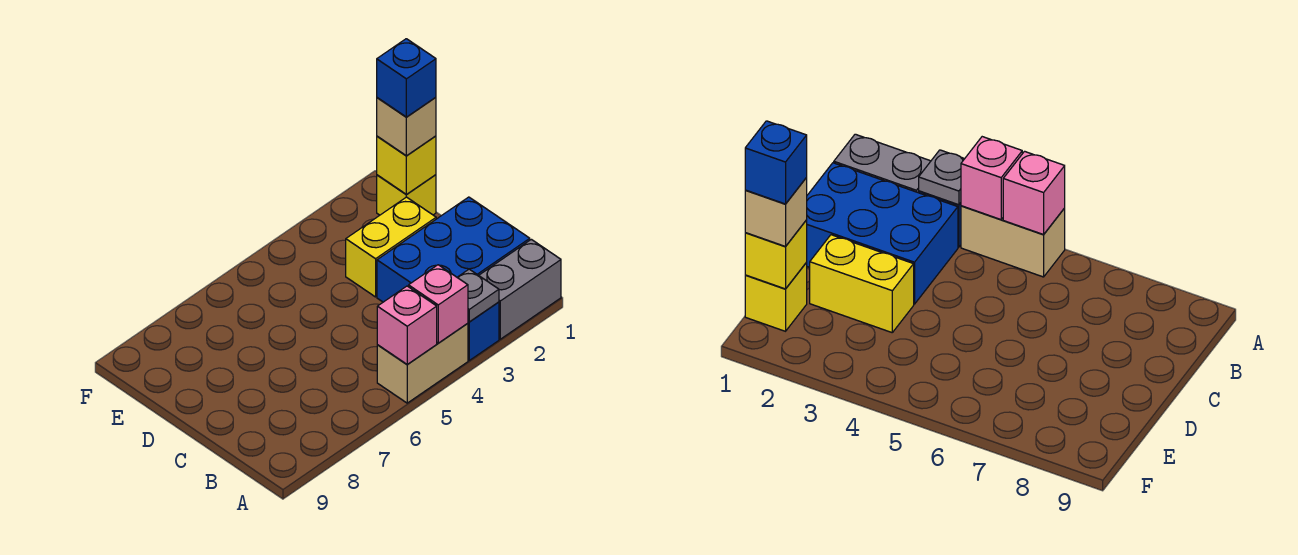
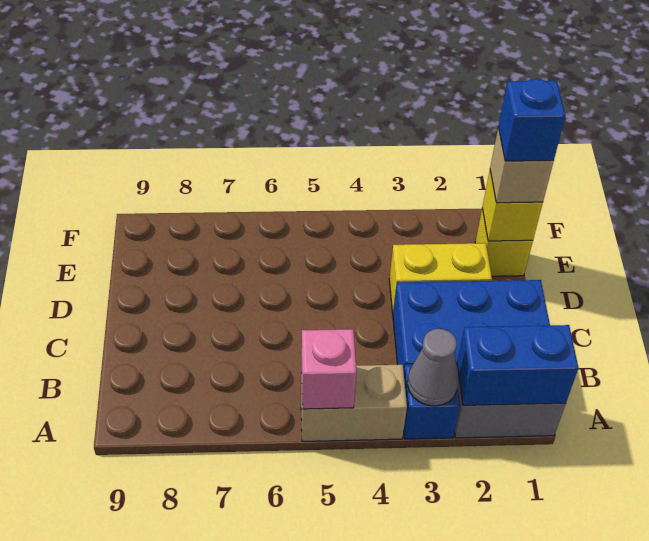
none -> blue 1x2 brick [457,325,578,405]
grey 1x1 plate [457,269,499,322] -> grey 1x1 cone [407,329,459,406]
pink 1x1 brick [409,265,468,343] -> none

